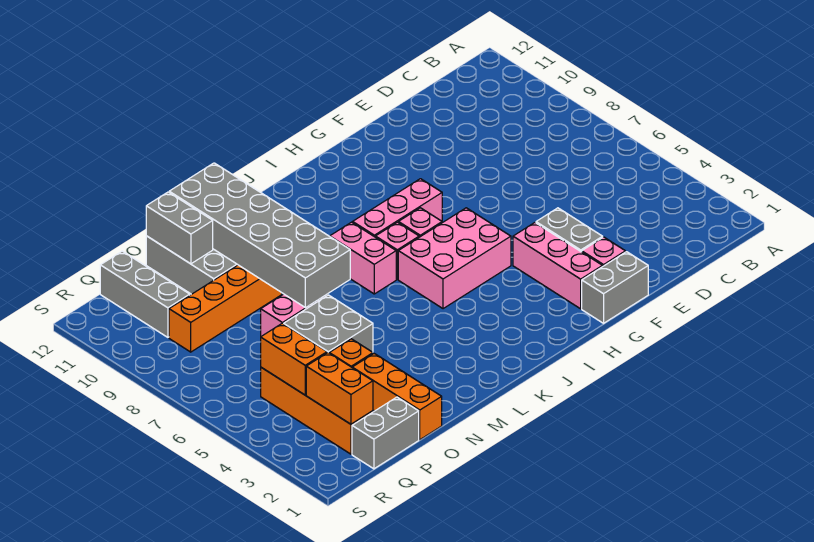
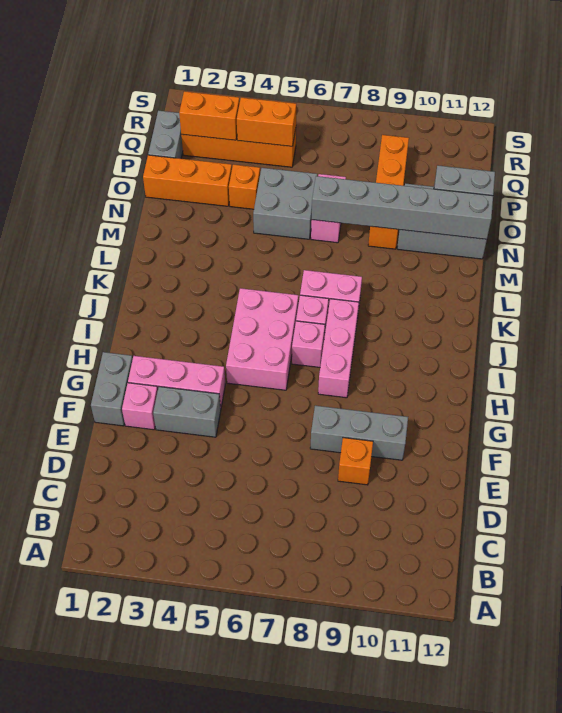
none -> orange 1x1 brick [338,438,373,485]
grey 2x6 brick [169,163,350,308] -> grey 1x6 brick [312,176,493,239]
grey 1x3 brick [100,251,190,337] -> grey 1x3 brick moved to [310,406,408,460]

